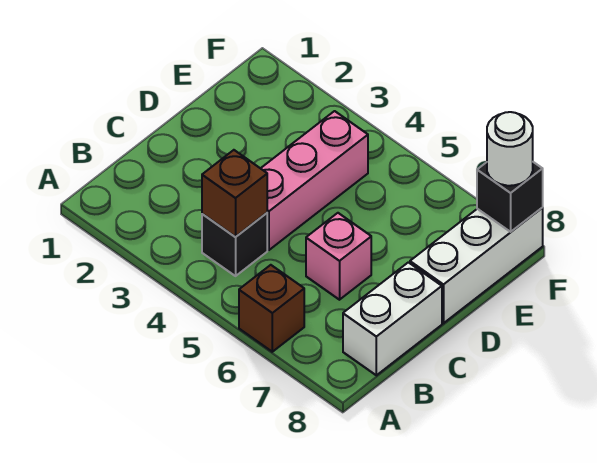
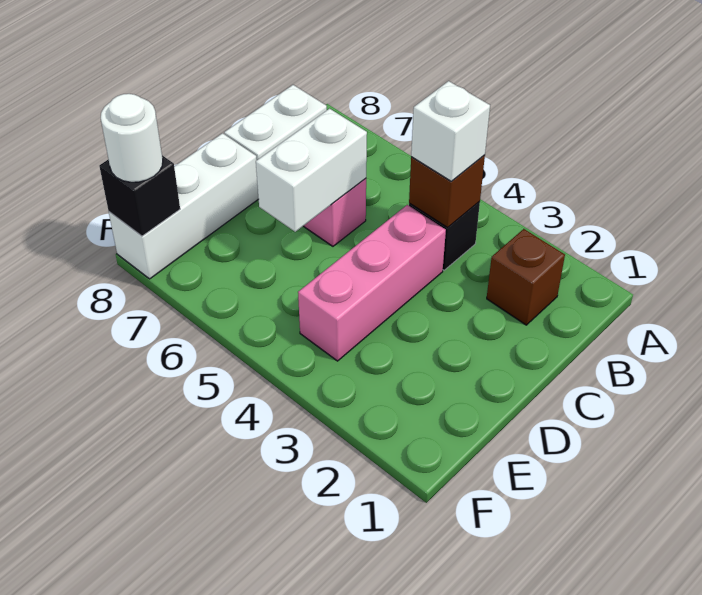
brown 1x1 brick [239,265,304,352] -> brown 1x1 brick moved to [487,229,565,325]
none -> white 1x1 brick [411,81,490,181]
none -> white 1x2 brick [256,109,367,232]

